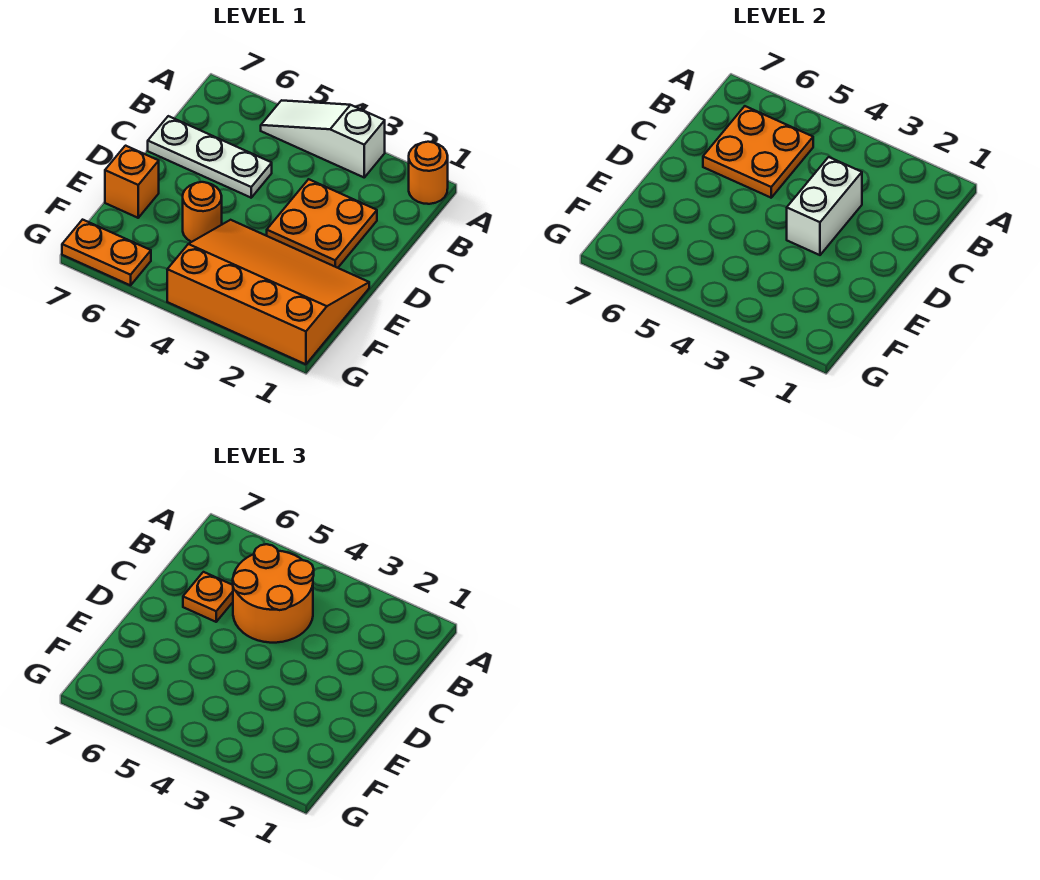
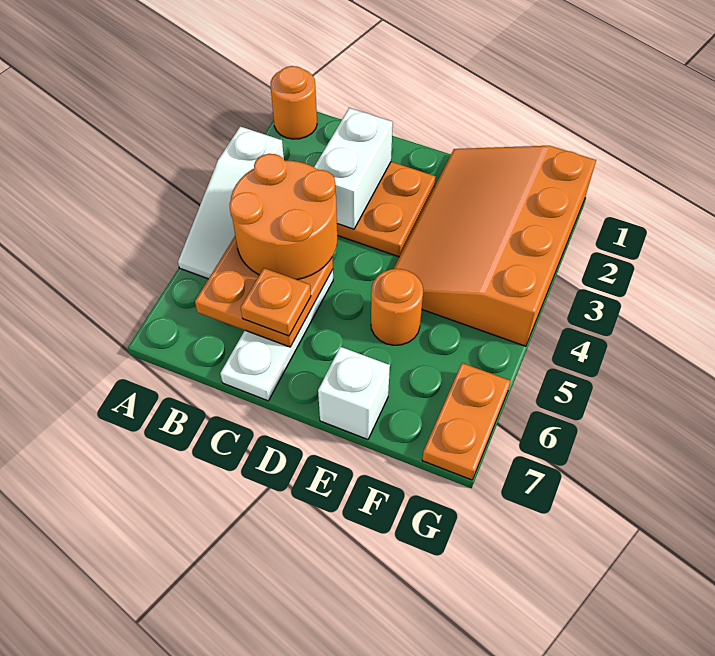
white 1x2 brick [787,157,862,255] -> white 1x2 brick turned to [314,108,393,229]
orange 1x1 brick [105,146,159,218] -> white 1x1 brick [318,347,390,440]

